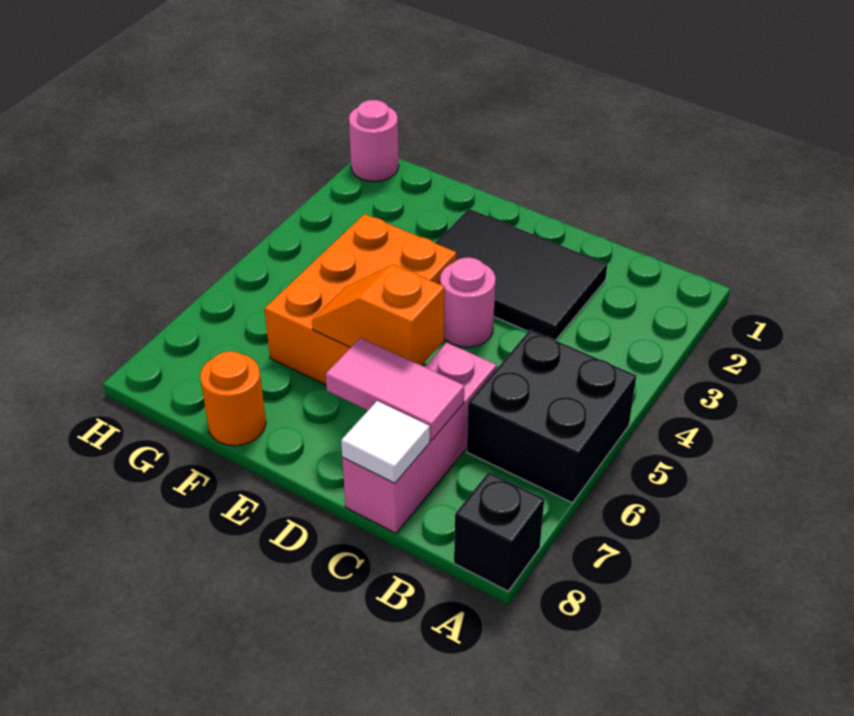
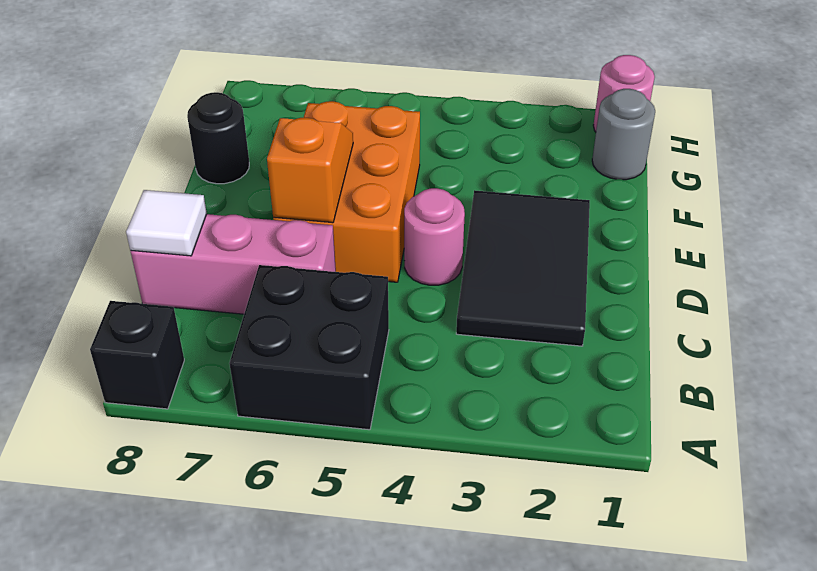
pink 1x2 tile [326,338,464,441] -> none
orange 2x3 brick [264,214,457,385] -> orange 2x3 brick turned to [273,101,420,282]
orange 1x1 round brick [200,351,266,446] -> black 1x1 round brick [187,92,249,184]
none -> grey 1x1 round brick [592,89,655,180]

